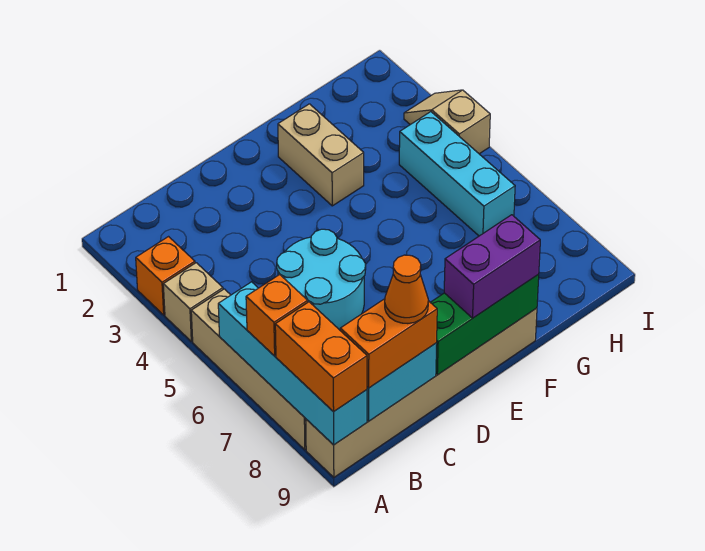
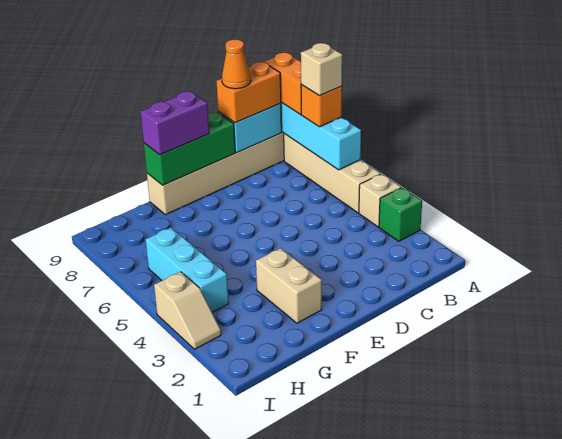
orange 1x1 brick [136,237,195,315] -> green 1x1 brick [379,188,422,241]
none -> tan 1x1 brick [301,43,342,96]
cyan 2x2 round brick [277,229,366,330] -> none

